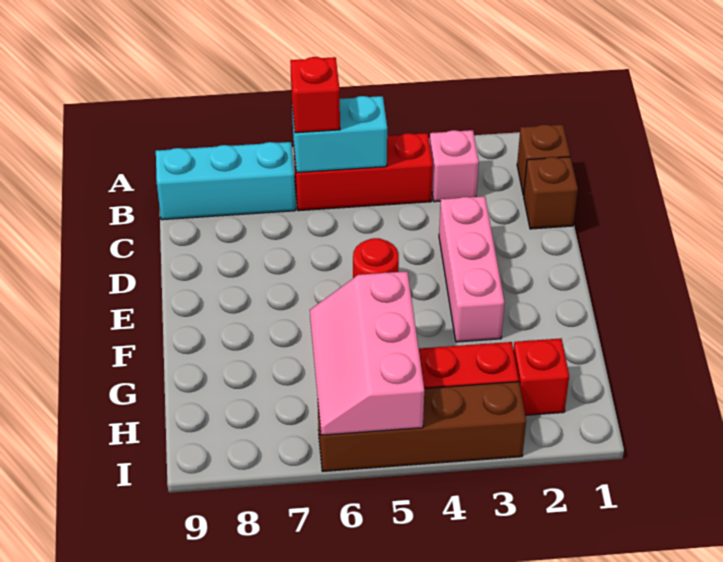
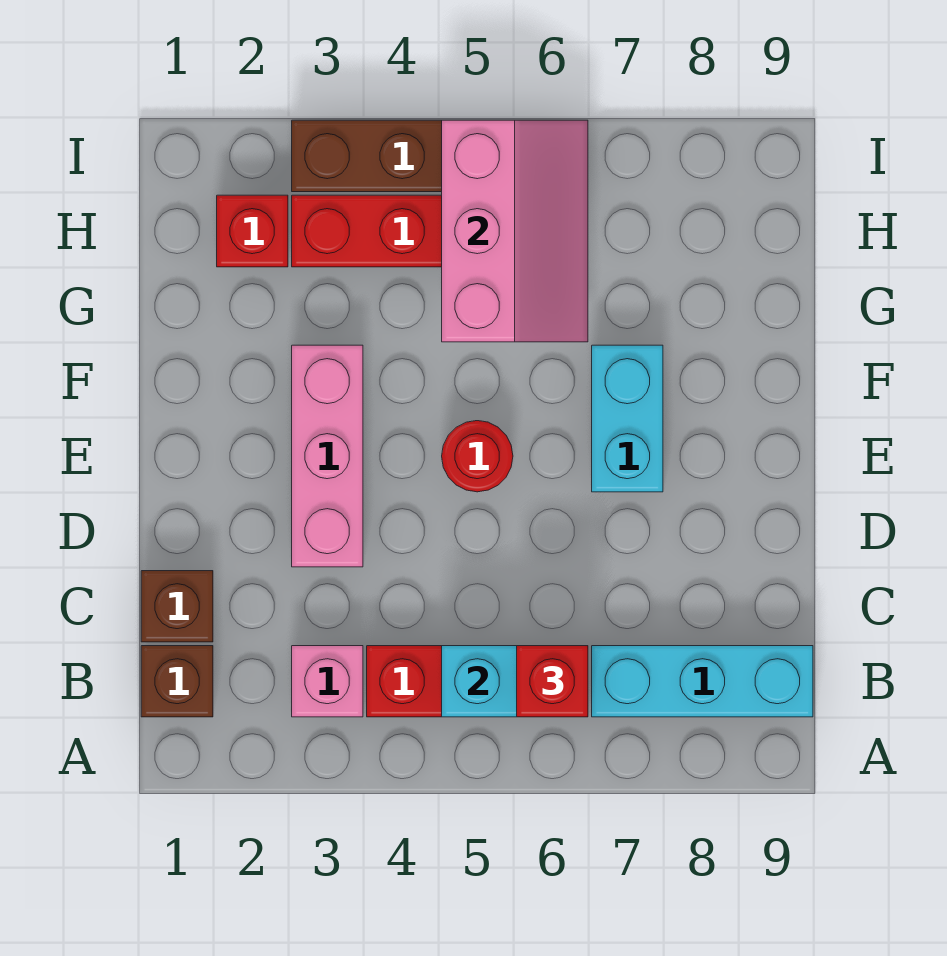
none -> cyan 1x2 brick [592,345,663,492]

